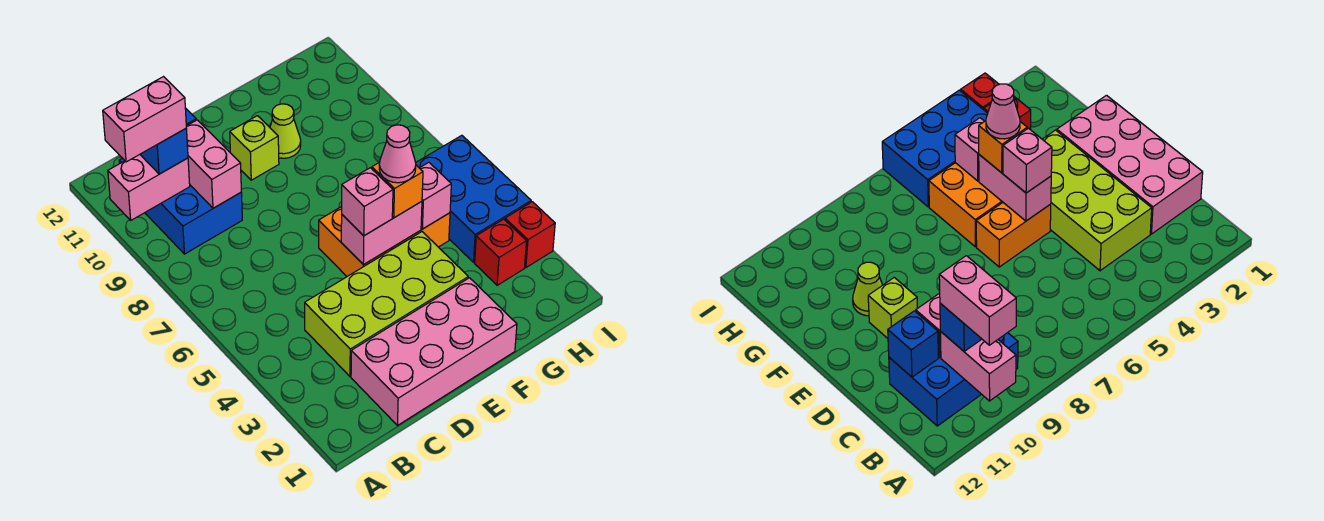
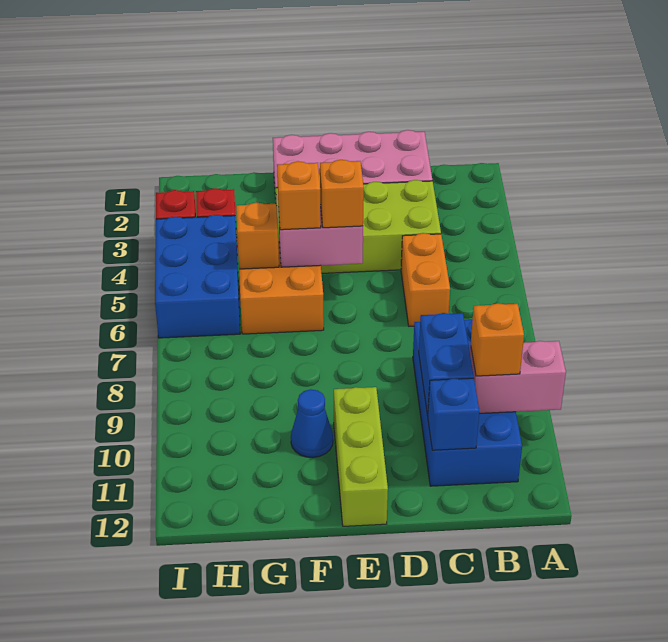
pink 1x2 brick [103,77,186,162] -> none
blue 2x3 brick [119,158,242,254] -> blue 2x4 brick [413,319,522,486]
blue 1x1 brick [140,128,188,174] -> orange 1x1 brick [471,303,524,376]
pink 1x2 brick [186,120,241,208] -> blue 1x2 brick [419,313,474,416]
orange 1x2 brick [319,207,392,276] -> orange 1x2 brick moved to [401,233,450,326]
pink 1x1 brick [342,168,393,236] -> orange 1x1 brick [320,160,364,228]
lime 1x1 brick [230,116,279,180] -> lime 1x3 brick [334,387,388,526]
pink 1x1 cone [379,125,416,183] -> none
lime 1x1 cone [270,104,301,158] -> blue 1x1 cone [291,389,333,457]
pink 1x1 brick [420,162,451,229] -> orange 1x1 brick [236,203,279,269]

